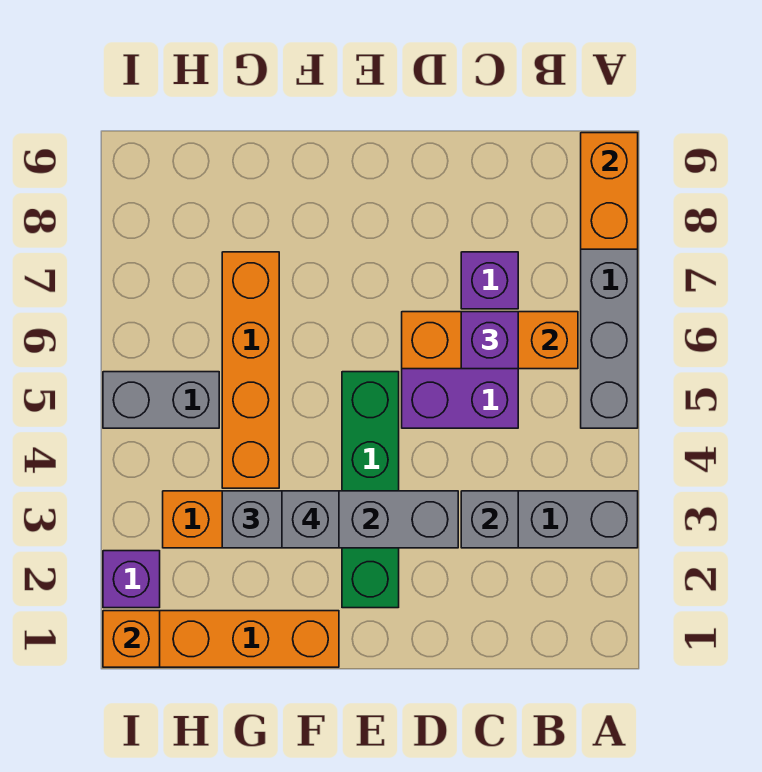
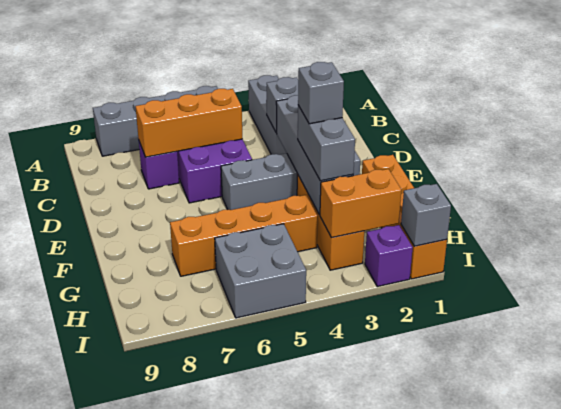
orange 1x2 brick [581,133,638,249] -> orange 1x2 brick moved to [320,169,401,238]
orange 1x3 brick [402,312,578,369] -> orange 1x3 brick turned to [135,89,243,157]
purple 1x1 brick [461,312,518,369] -> none
green 1x4 brick [342,372,399,608] -> grey 1x4 brick [221,152,360,210]
grey 1x2 brick [103,372,219,428] -> grey 2x2 brick [215,224,306,318]
orange 1x1 brick [103,611,160,667] -> grey 1x1 brick [401,184,451,246]

